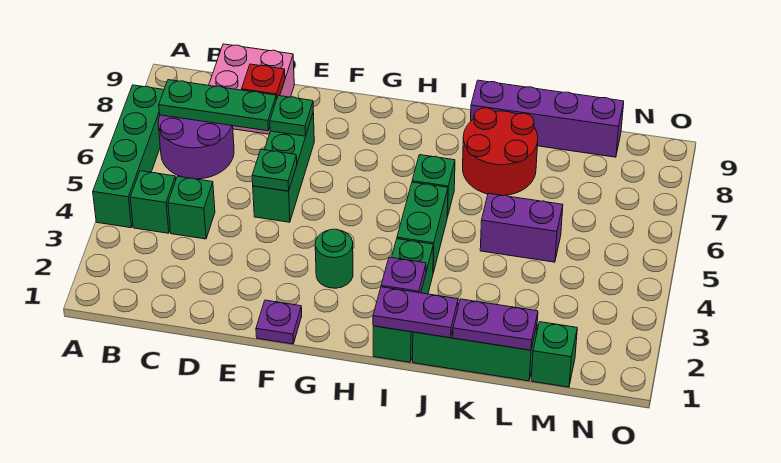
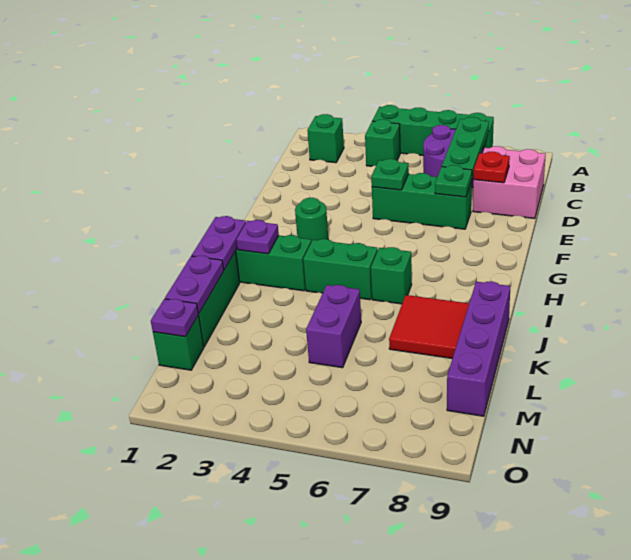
green 1x1 brick [168,176,215,239] -> green 1x1 brick moved to [307,114,344,163]
purple 1x1 plate [256,300,302,344] -> purple 1x1 plate moved to [151,299,199,337]
red 2x2 round brick [463,108,538,196] -> red 2x2 tile [389,295,469,359]

